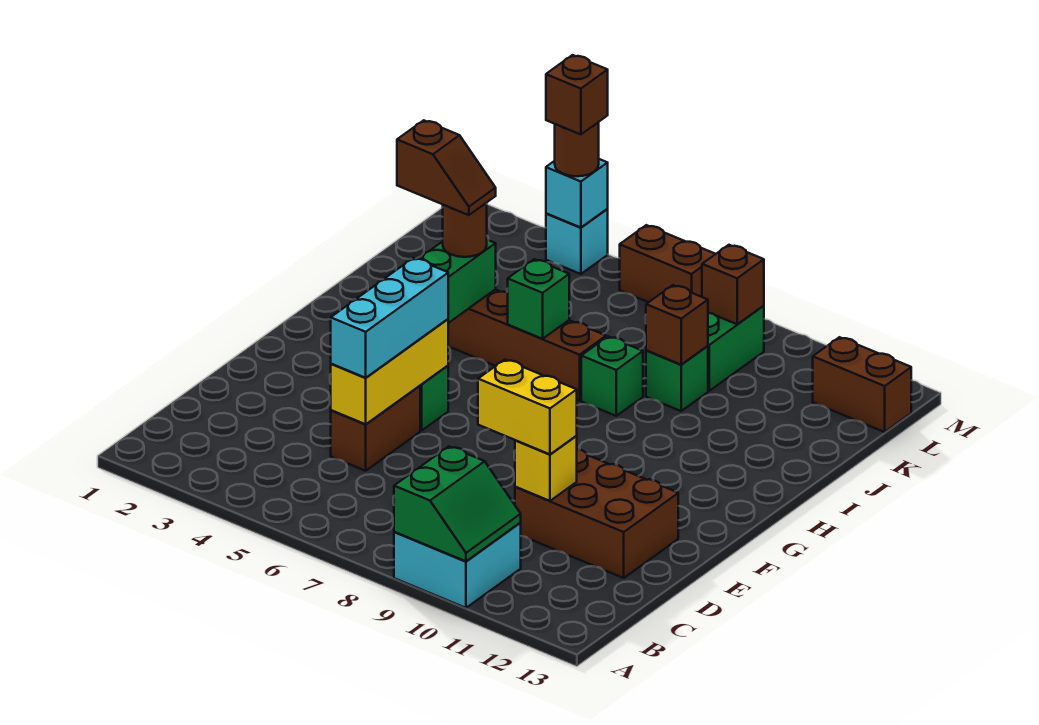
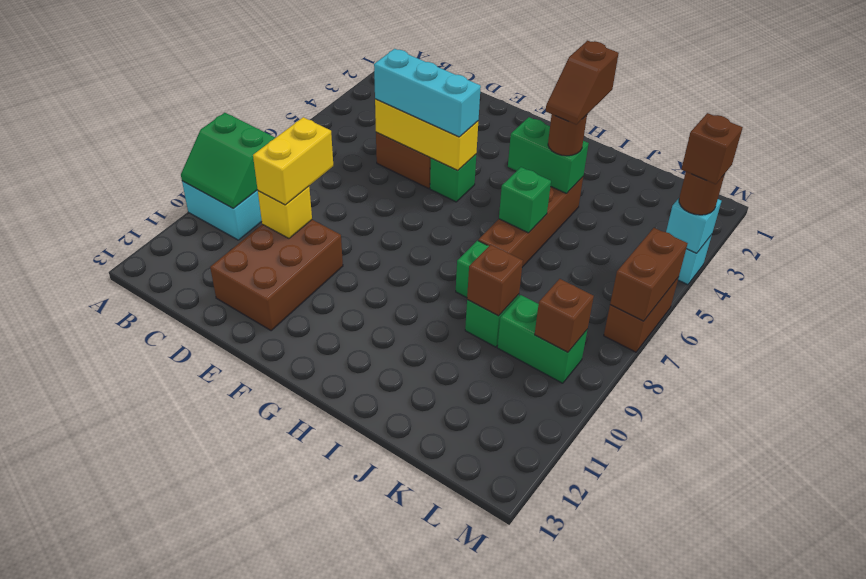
brown 1x2 brick [813,337,911,432] -> brown 1x2 brick moved to [610,228,688,321]

